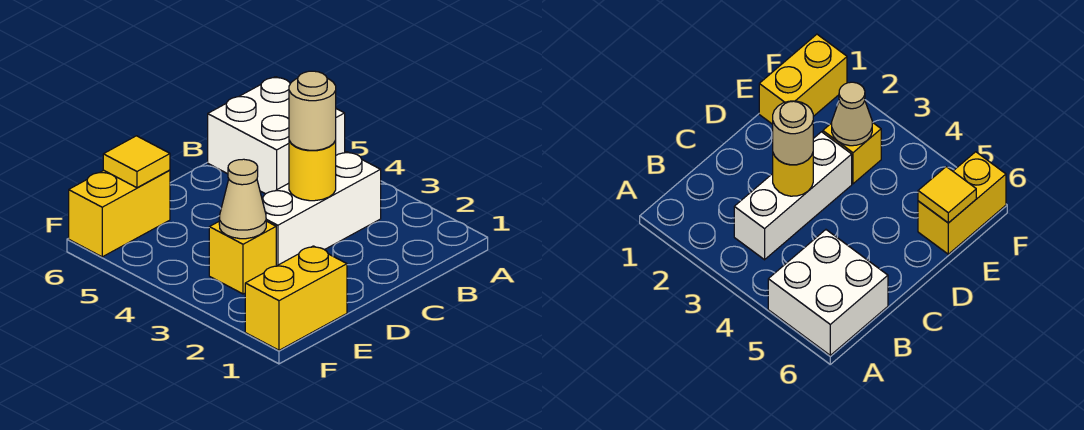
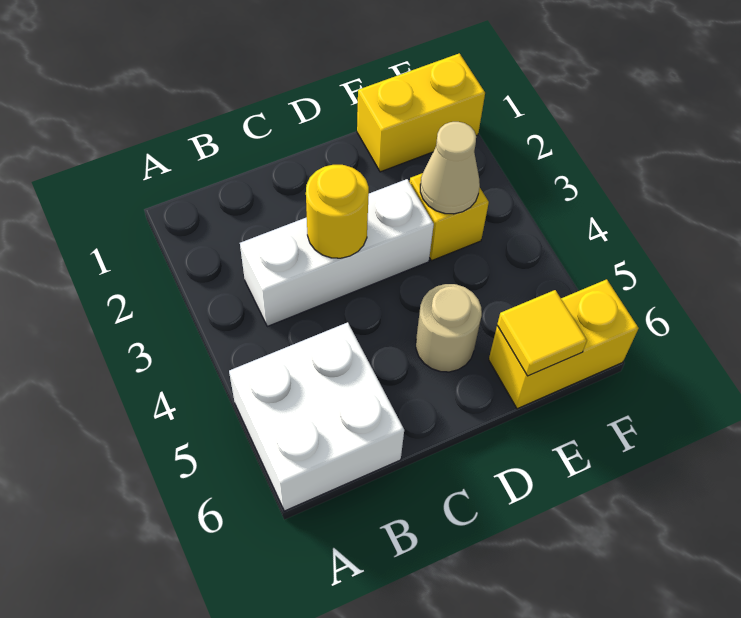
tan 1x1 round brick [289,71,336,150] -> tan 1x1 round brick moved to [416,284,482,372]

